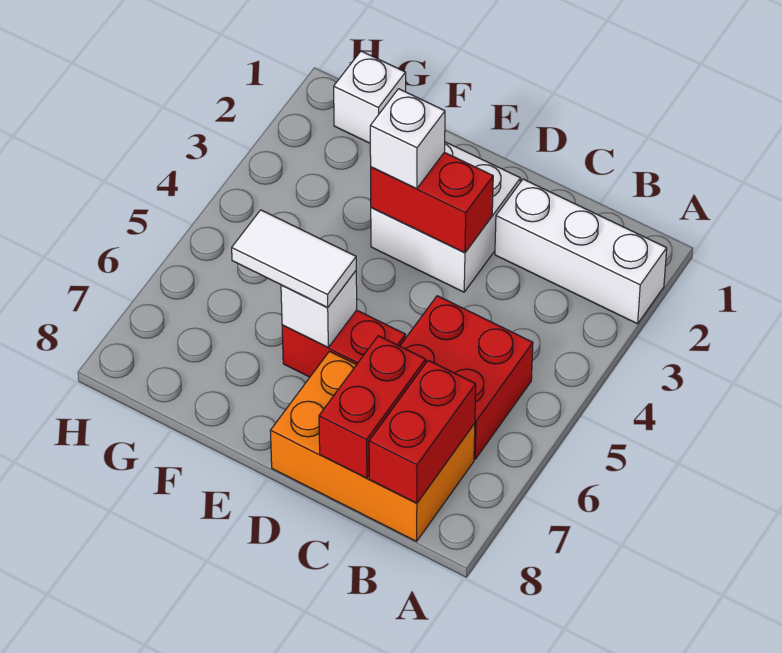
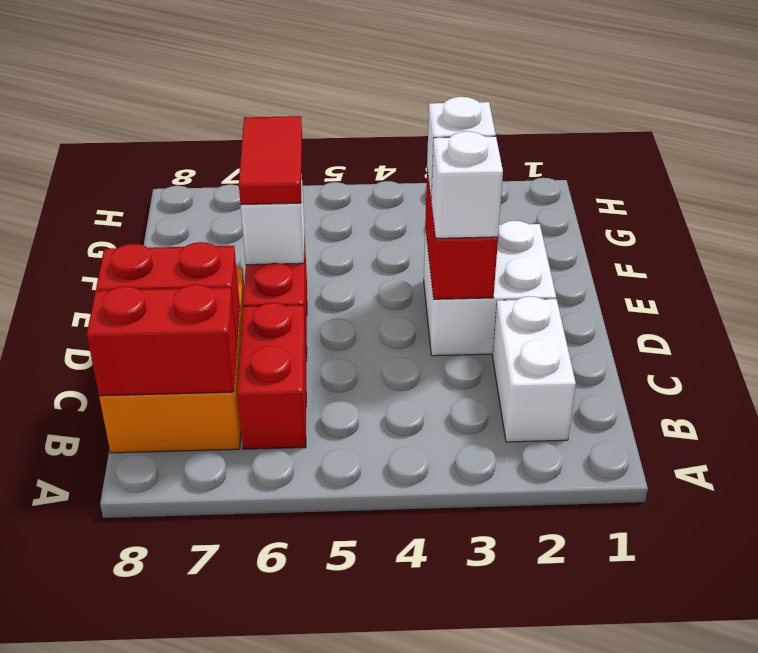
white 1x3 brick [495,179,667,324] -> white 1x2 brick [492,296,576,442]
red 2x2 brick [400,296,533,459] -> red 1x2 brick [237,303,306,449]
white 1x2 tile [232,210,356,307] -> red 1x2 tile [239,116,302,205]
white 1x1 brick [334,51,406,143] -> white 1x1 brick moved to [431,131,503,238]

